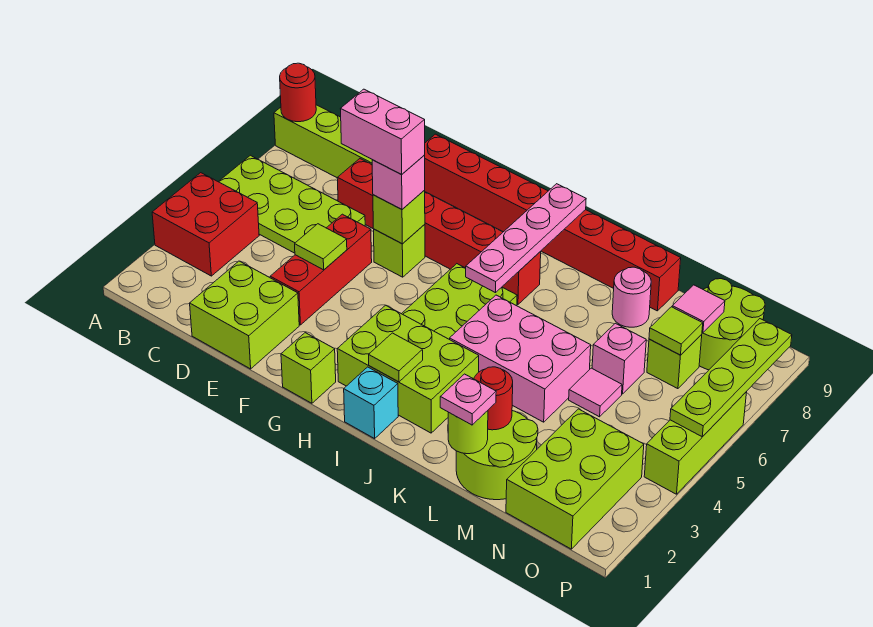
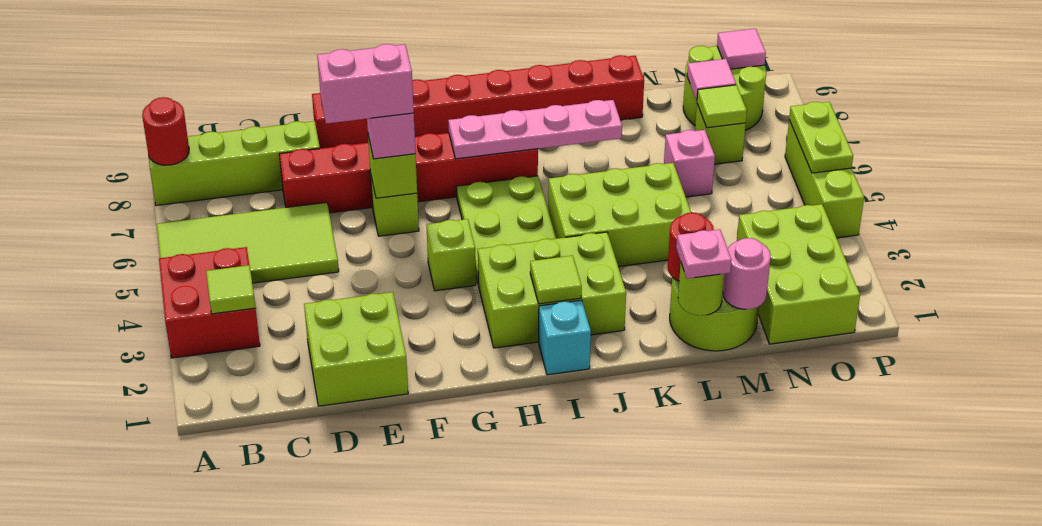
lime 2x4 plate [219,155,365,253] -> lime 2x4 tile [157,202,339,283]
red 1x3 brick [270,214,372,325] -> none
lime 1x1 tile [295,224,347,270] -> lime 1x1 tile moved to [206,265,255,314]
lime 1x1 brick [281,333,336,403] -> lime 1x1 brick moved to [426,219,476,291]
pink 1x4 plate [466,184,586,293] -> pink 1x4 plate turned to [448,100,622,159]
pink 2x3 brick [450,295,591,422] -> lime 2x3 brick [548,163,691,267]
pink 1x1 round brick [612,267,651,327] -> pink 1x1 round brick moved to [723,238,771,309]
pink 1x1 tile [569,368,622,417] -> pink 1x1 tile moved to [717,29,766,69]
lime 1x4 plate [670,319,792,437] -> lime 1x2 plate [789,102,853,173]

